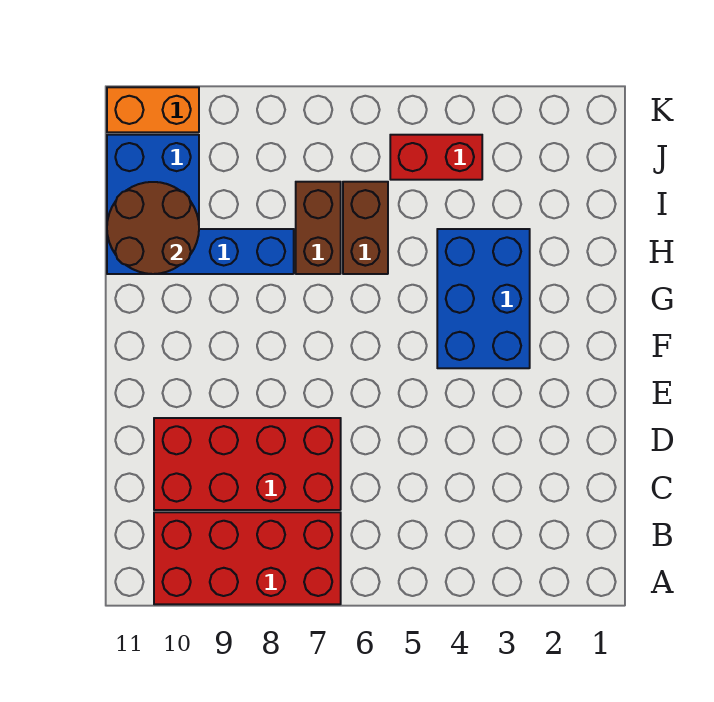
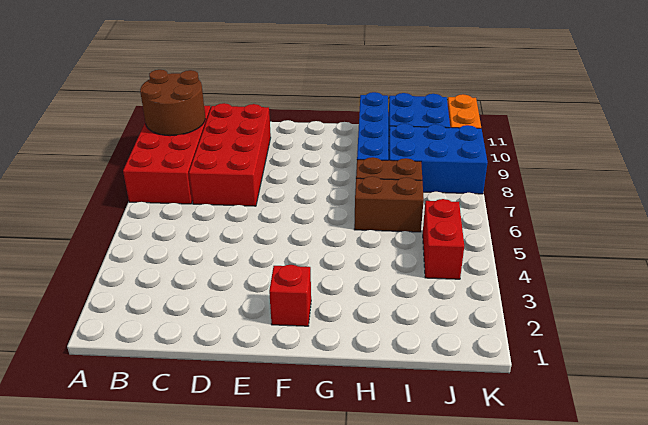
none -> red 1x1 brick [269,265,311,326]
blue 2x3 brick [437,229,530,368] -> blue 2x3 brick moved to [388,124,488,194]
brown 2x2 round brick [107,182,199,274] -> brown 2x2 round brick moved to [140,70,205,136]

